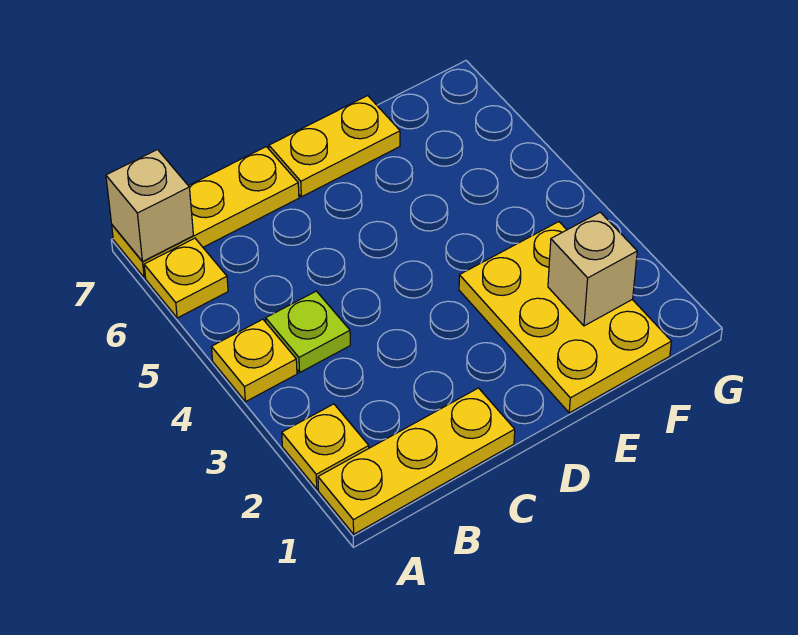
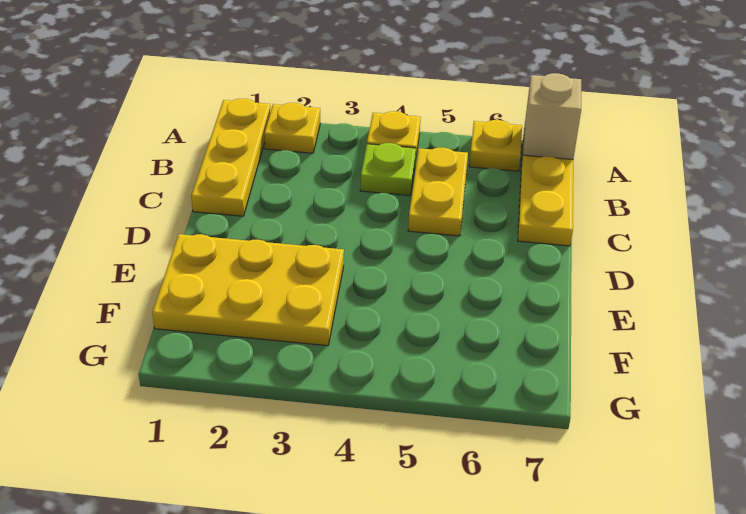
yellow 1x2 plate [269,96,400,197] -> yellow 1x2 plate moved to [408,147,468,236]
tan 1x1 brick [548,212,637,326] -> none

